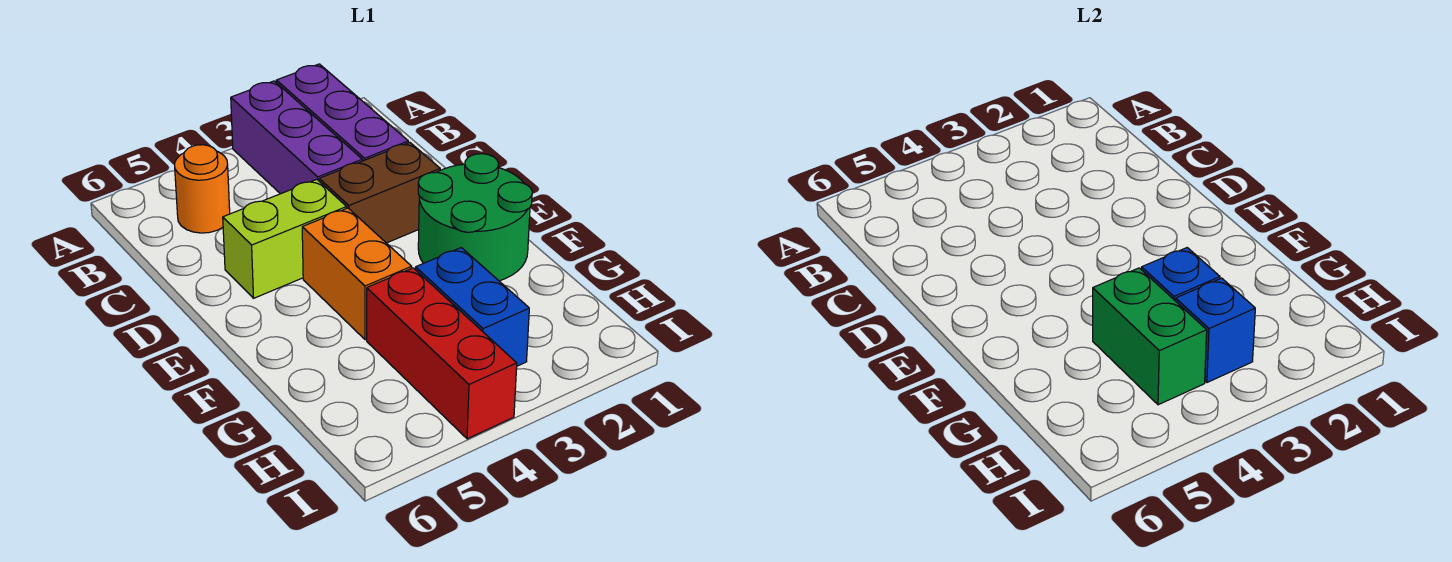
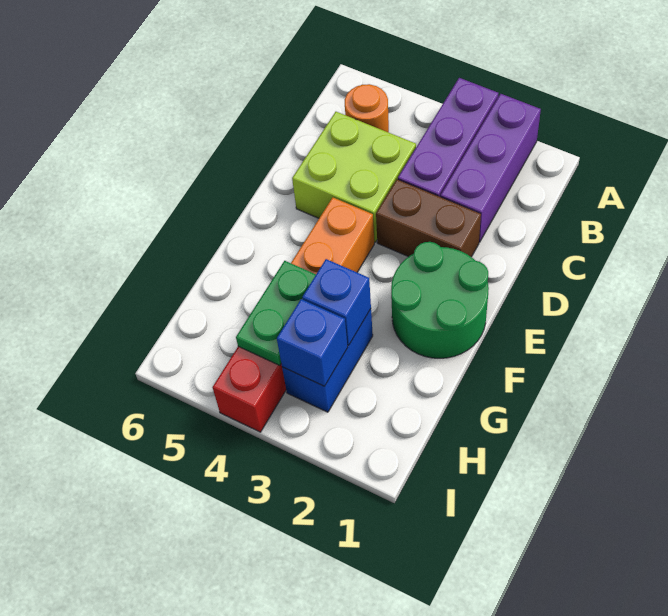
lime 1x2 brick [223,179,347,298] -> lime 2x2 brick [292,112,416,242]
green 1x2 brick [1093,268,1207,405] -> green 1x2 plate [236,261,316,365]

